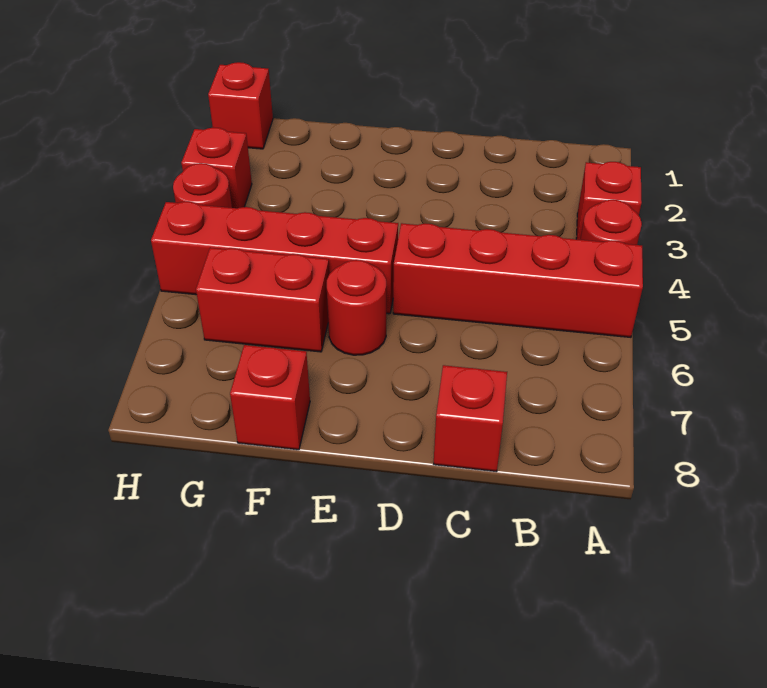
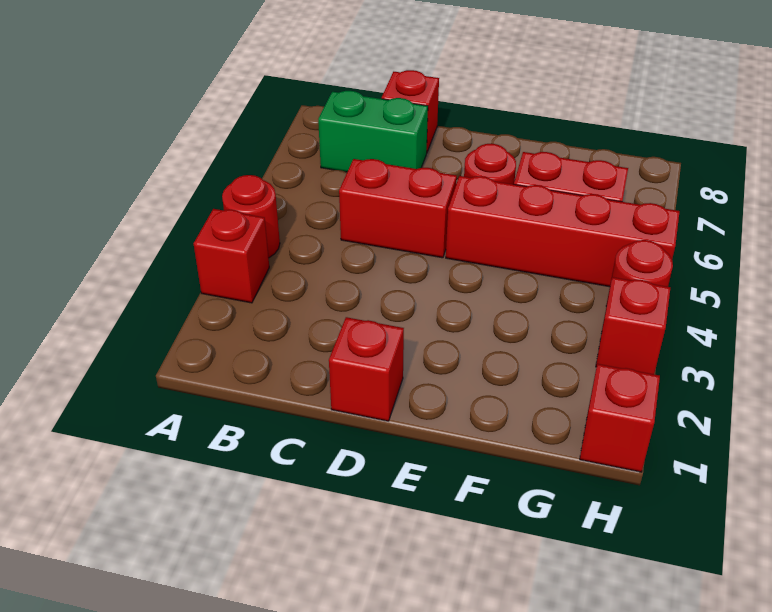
red 1x4 brick [393,223,643,337] -> red 1x2 brick [339,159,457,258]
none -> green 1x2 brick [318,91,428,172]
red 1x1 brick [230,345,310,450] -> red 1x1 brick moved to [329,317,404,421]

